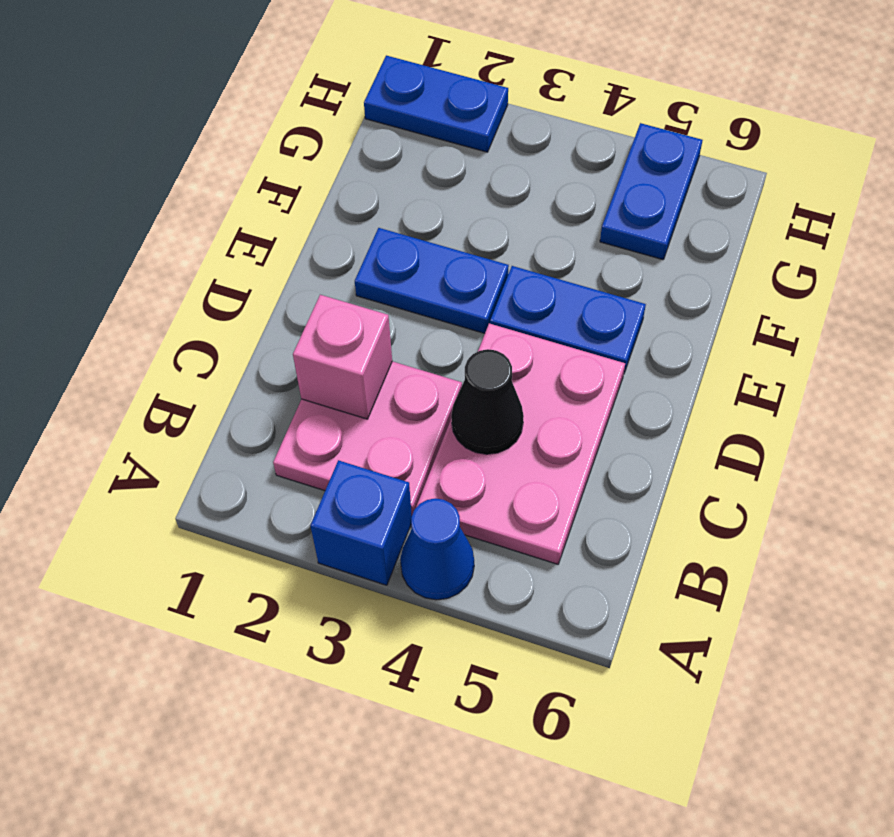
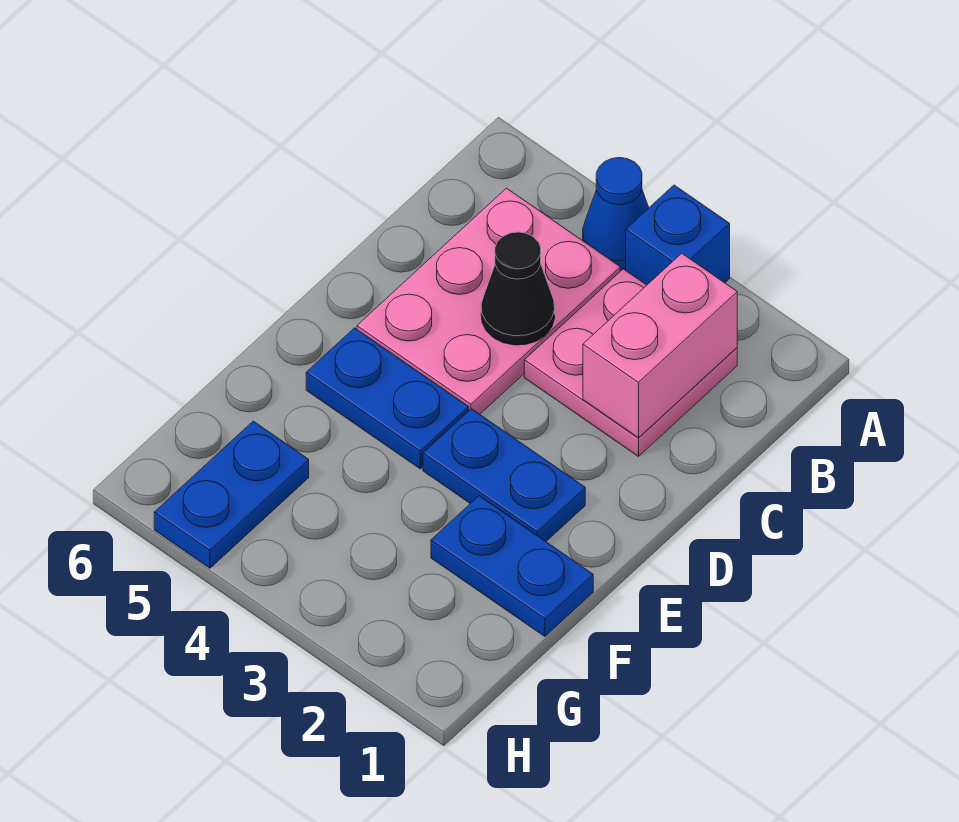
pink 1x1 brick [293,295,392,419] -> pink 1x2 brick [583,253,737,438]
blue 1x2 plate [364,55,508,152] -> blue 1x2 plate moved to [431,496,593,636]

